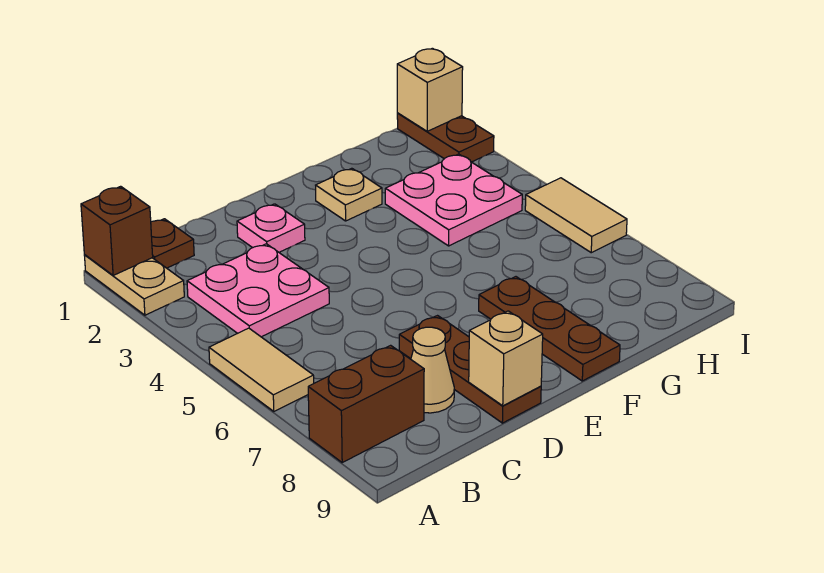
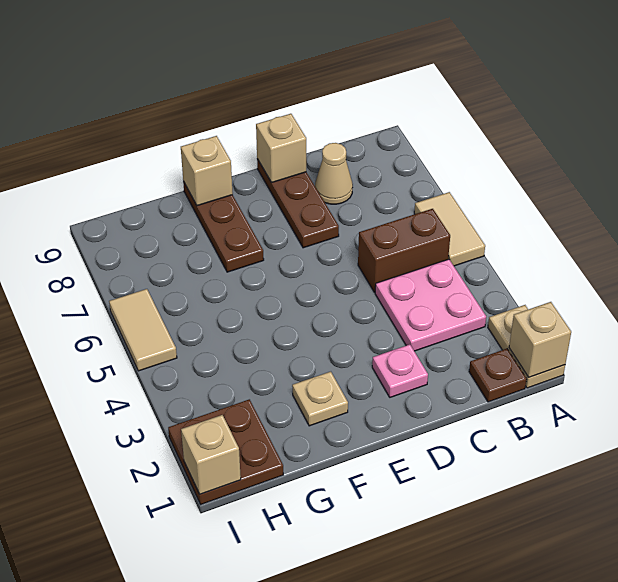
brown 1x1 brick [81,186,153,276] -> tan 1x1 brick [509,302,571,377]
brown 1x2 brick [308,345,424,462] -> brown 1x2 brick moved to [358,209,450,292]
none -> tan 1x1 brick [181,136,233,206]
pink 2x2 plate [385,154,522,246] -> none
brown 1x2 plate [397,113,494,162] -> brown 2x2 plate [168,399,283,504]

